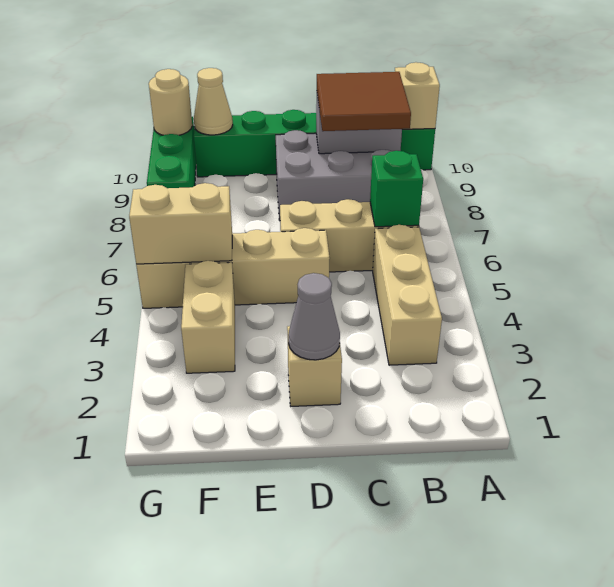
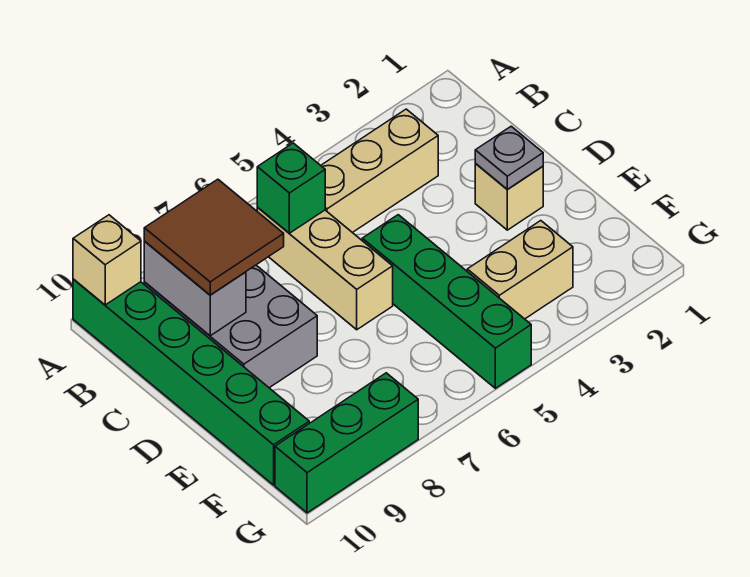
grey 1x1 cone [288,273,340,360] -> grey 1x1 plate [475,126,543,190]
tan 1x4 brick [136,228,330,308] -> green 1x4 brick [362,215,531,388]
tan 1x2 brick [129,183,232,264] -> none
tan 1x1 cone [194,68,233,135] -> none
tan 1x1 round brick [149,69,192,135] -> none

